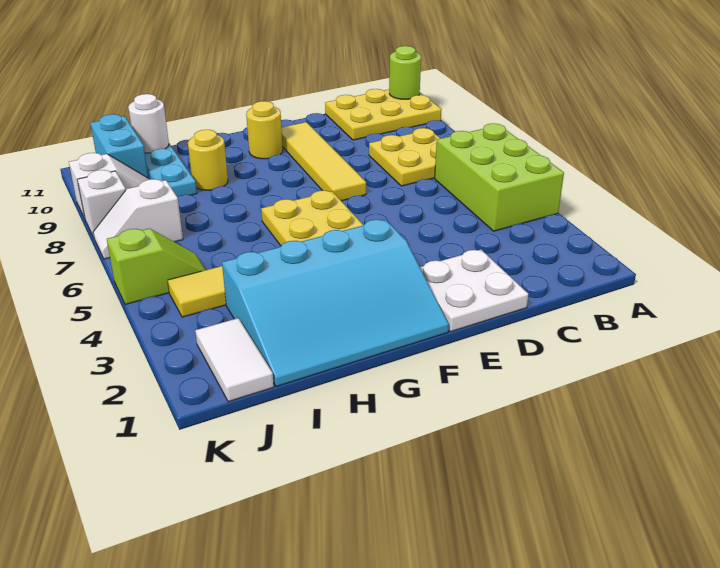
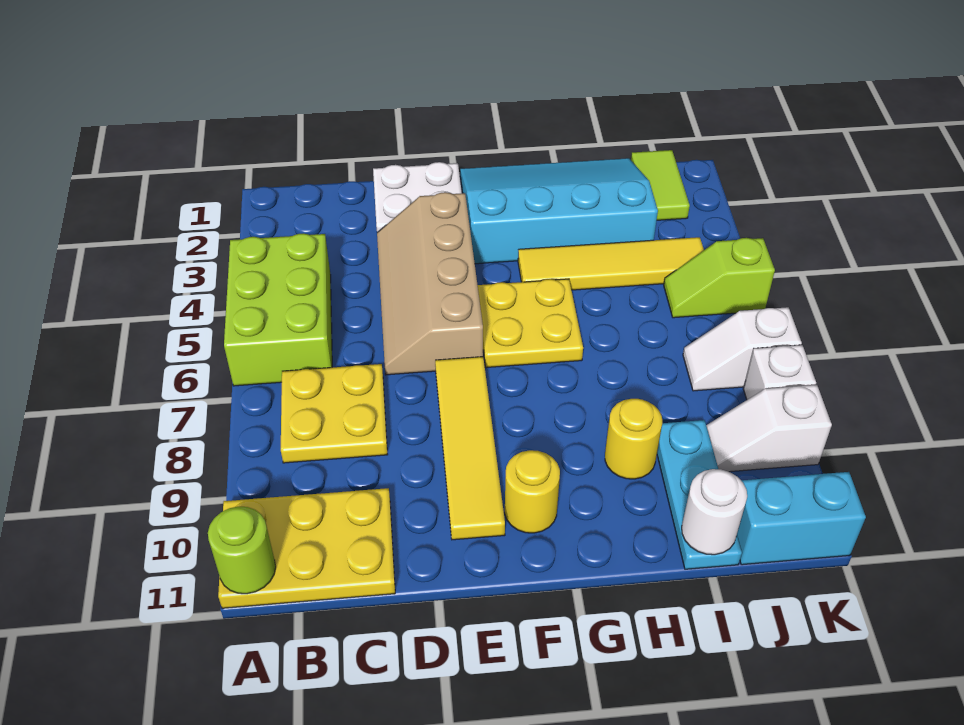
none -> tan 2x4 slope [377,192,483,375]
white 1x2 tile [195,318,274,402] -> lime 1x2 tile [631,150,690,220]
white 1x2 slope [93,179,183,259] -> white 1x2 slope turned to [683,307,802,391]
cyan 1x2 brick [90,114,149,178] -> cyan 1x2 brick turned to [737,472,866,565]

